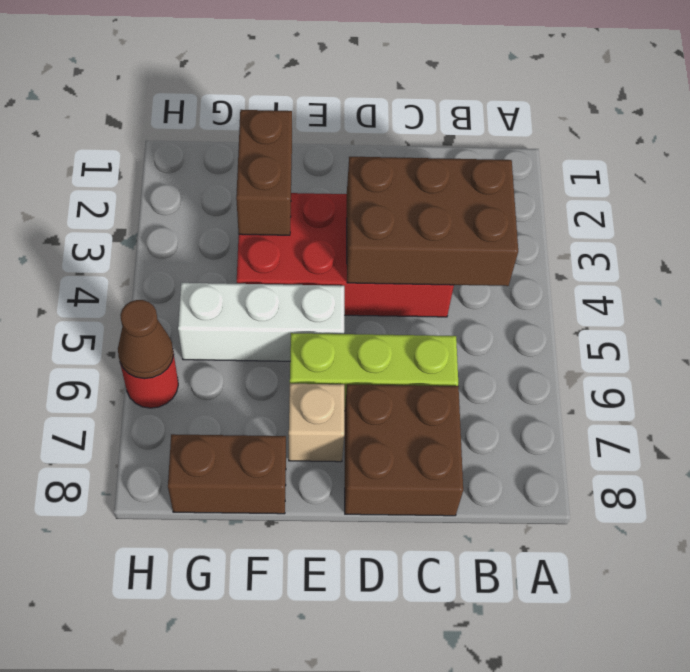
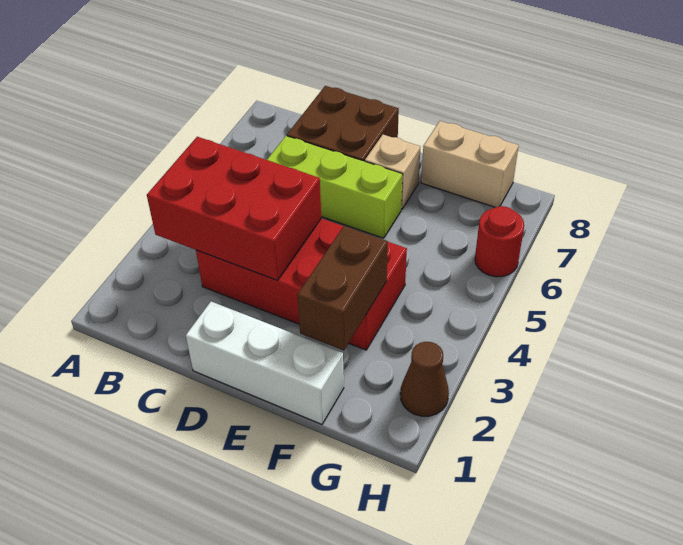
brown 2x3 brick [347,157,518,286] -> red 2x3 brick [147,137,321,280]
white 1x3 brick [178,283,344,361] -> white 1x3 brick moved to [186,301,344,424]
brown 1x2 brick [168,434,286,514] -> tan 1x2 brick [421,121,519,207]
brown 1x1 cone [118,300,174,379] -> brown 1x1 cone moved to [400,342,449,416]

